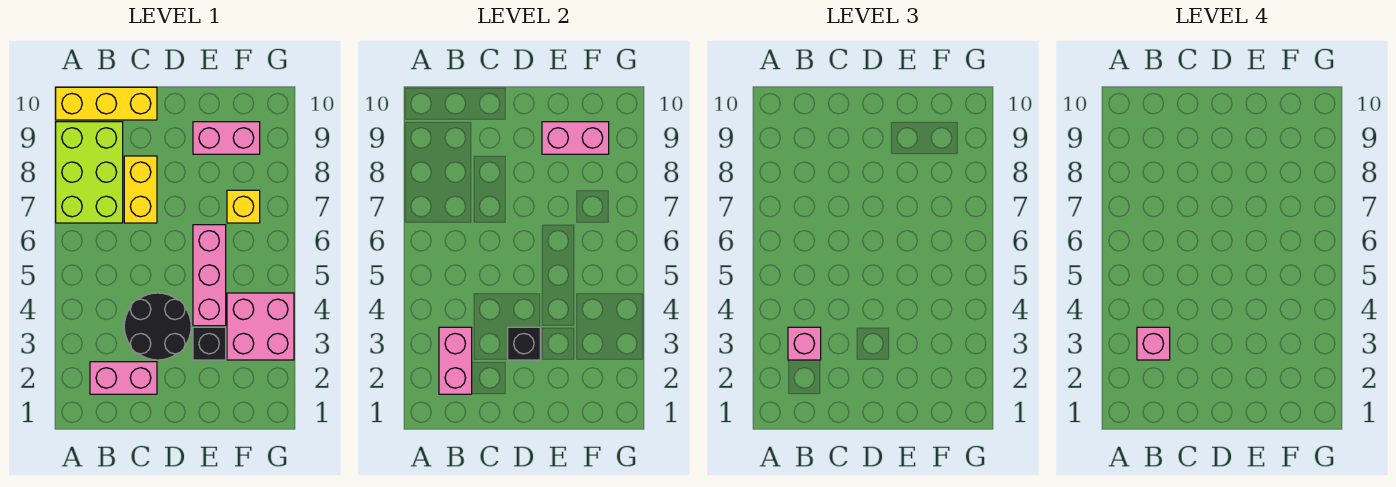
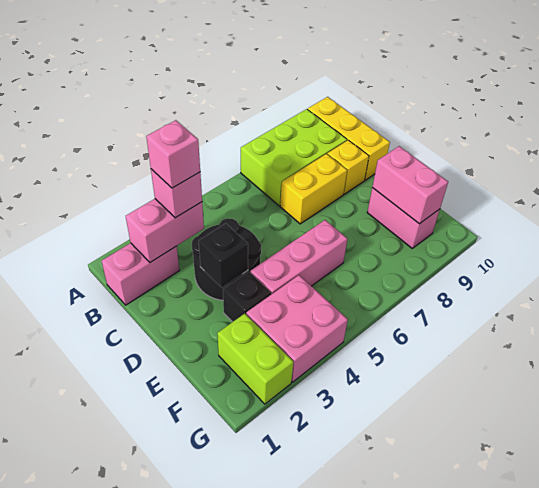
pink 1x2 brick [90,362,157,394] -> pink 1x2 brick turned to [102,243,179,305]
none -> lime 1x2 brick [217,314,293,404]
yellow 1x1 brick [227,190,260,223] -> yellow 1x1 brick moved to [327,140,369,194]

